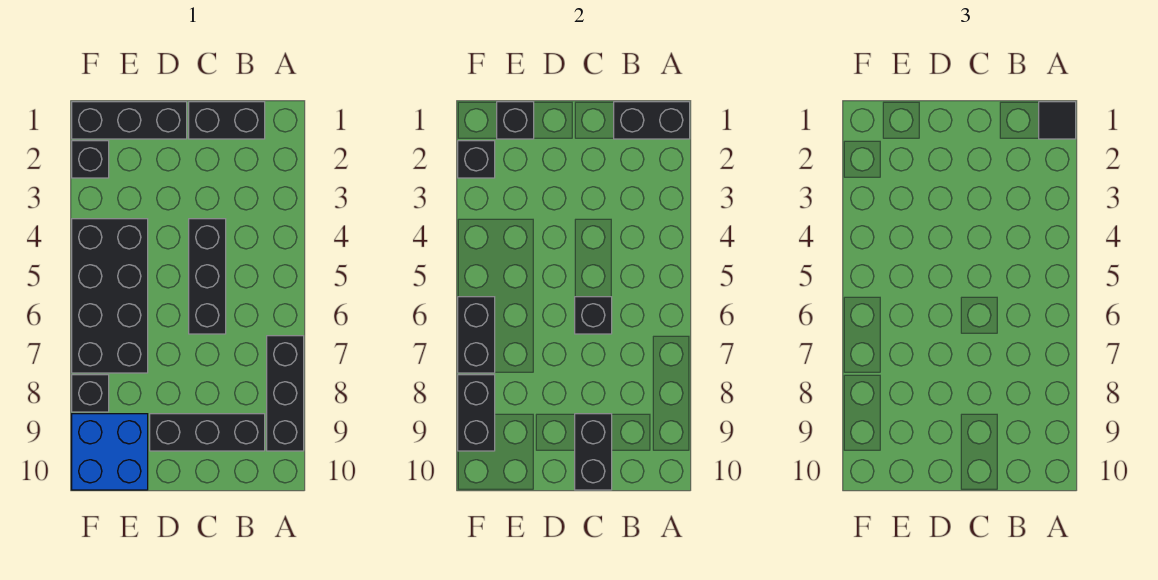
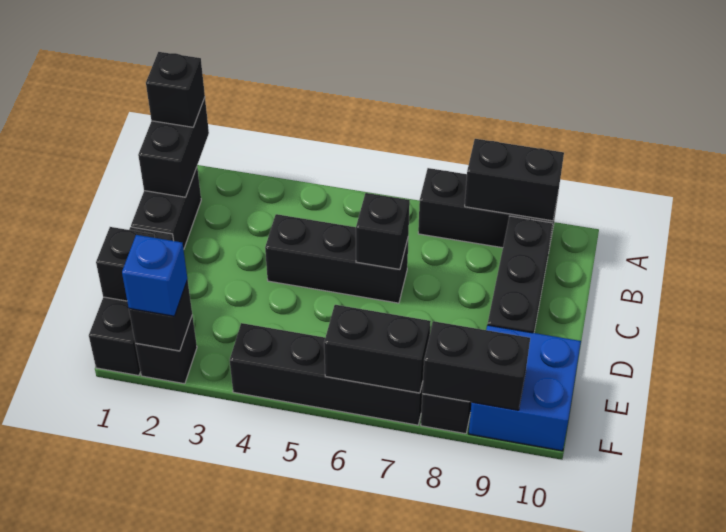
black 1x1 tile [1039,102,1076,139] -> black 1x1 brick [146,52,205,127]
black 1x2 brick [575,414,612,490] -> black 1x2 brick moved to [465,139,564,221]
black 2x4 brick [72,219,148,373] -> black 1x4 brick [230,323,423,425]
none -> blue 1x1 brick [122,235,187,316]

